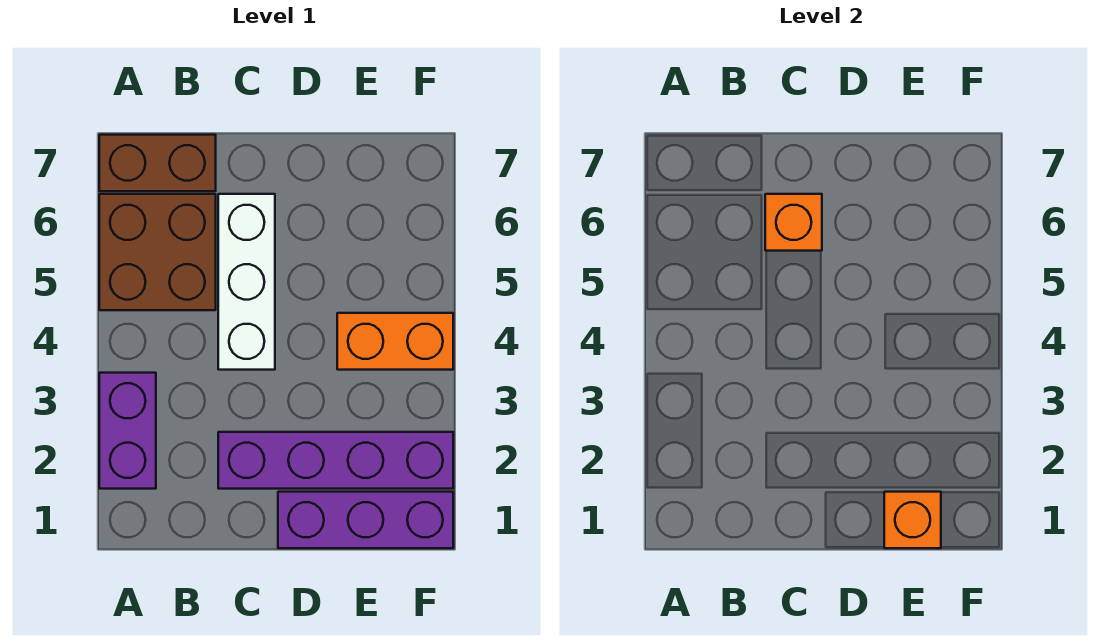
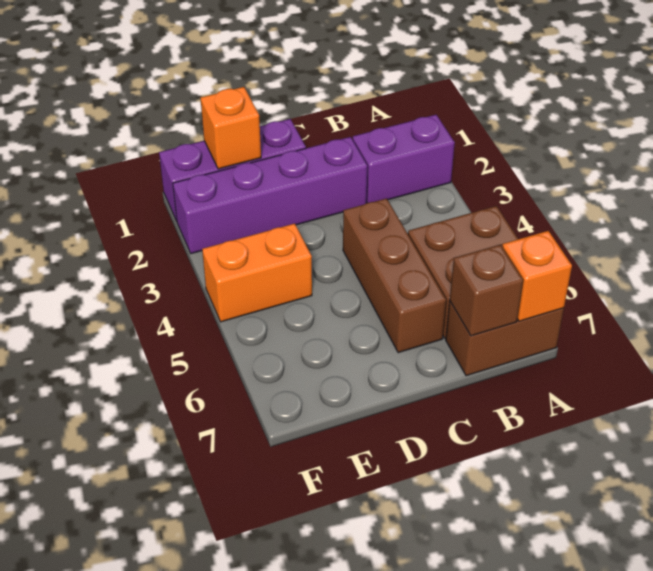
purple 1x2 brick [99,373,156,489] -> purple 1x2 brick turned to [353,115,455,203]
none -> brown 1x1 brick [450,245,523,336]
white 1x3 brick [218,194,275,370] -> brown 1x3 brick [343,198,446,353]
orange 1x1 brick [765,194,822,251] -> orange 1x1 brick moved to [502,231,572,321]

